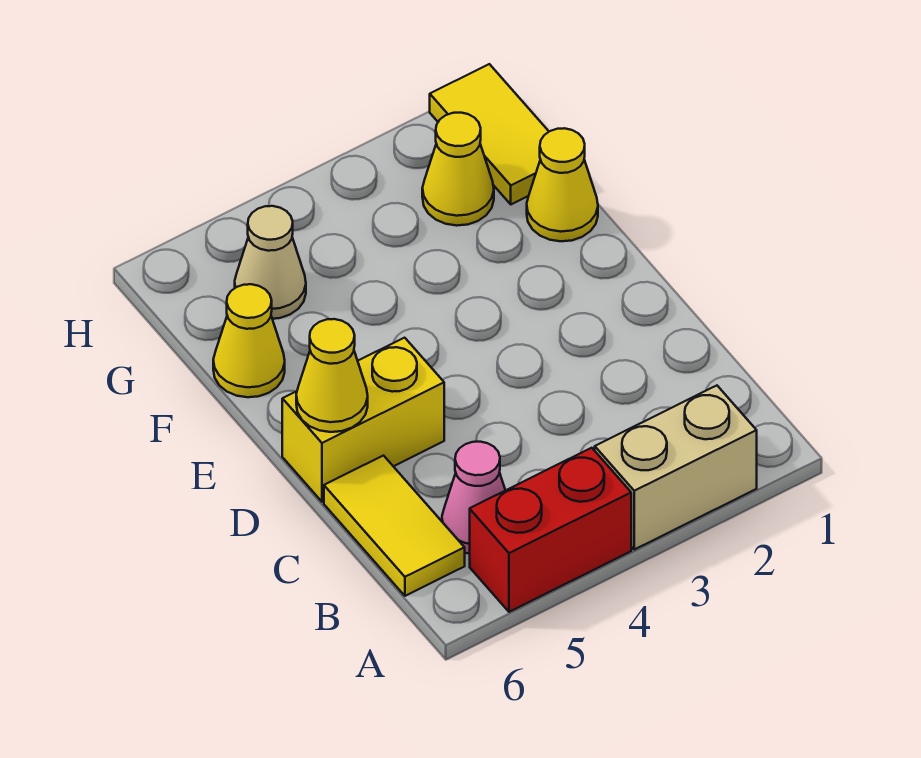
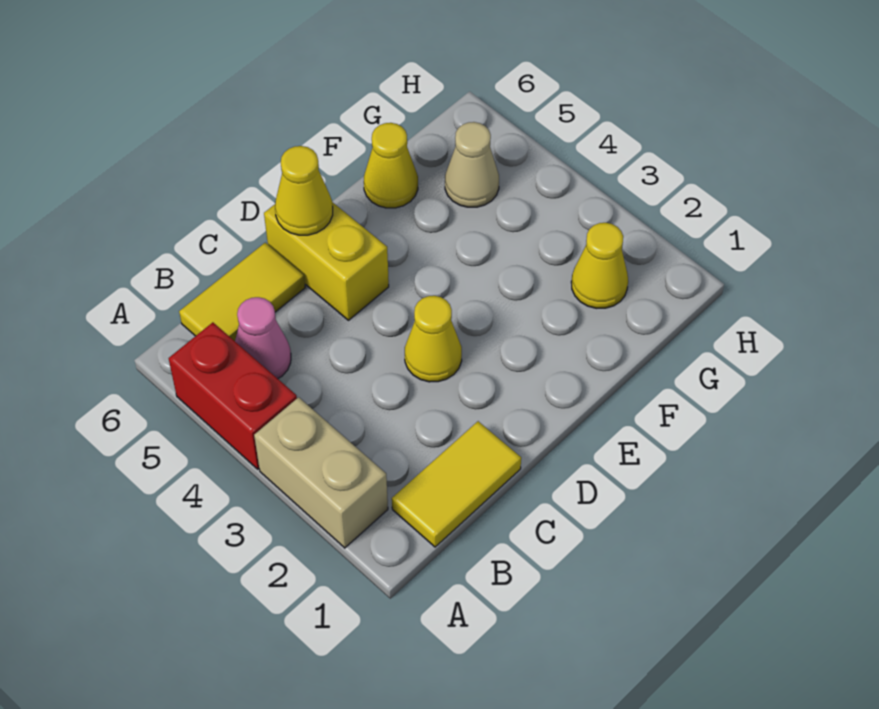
yellow 1x1 cone [527,128,598,241] -> yellow 1x1 cone moved to [405,296,462,382]
yellow 1x2 tile [430,64,549,204] -> yellow 1x2 tile moved to [392,421,521,547]

